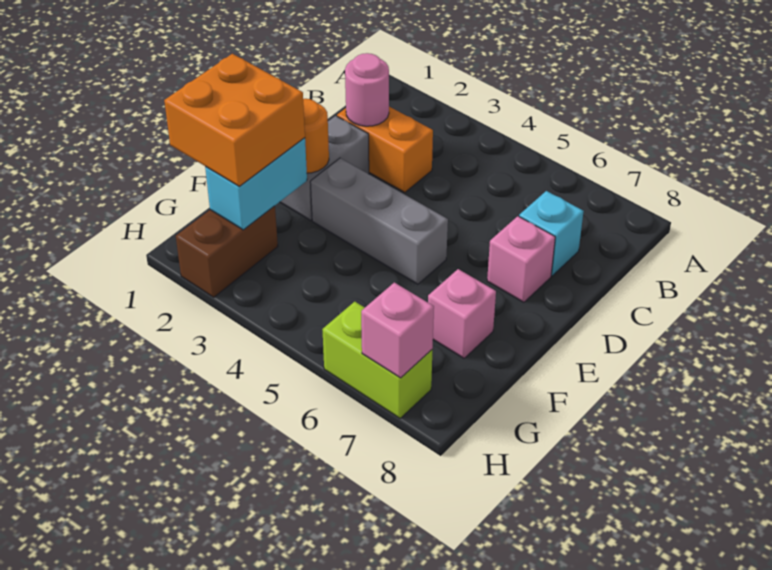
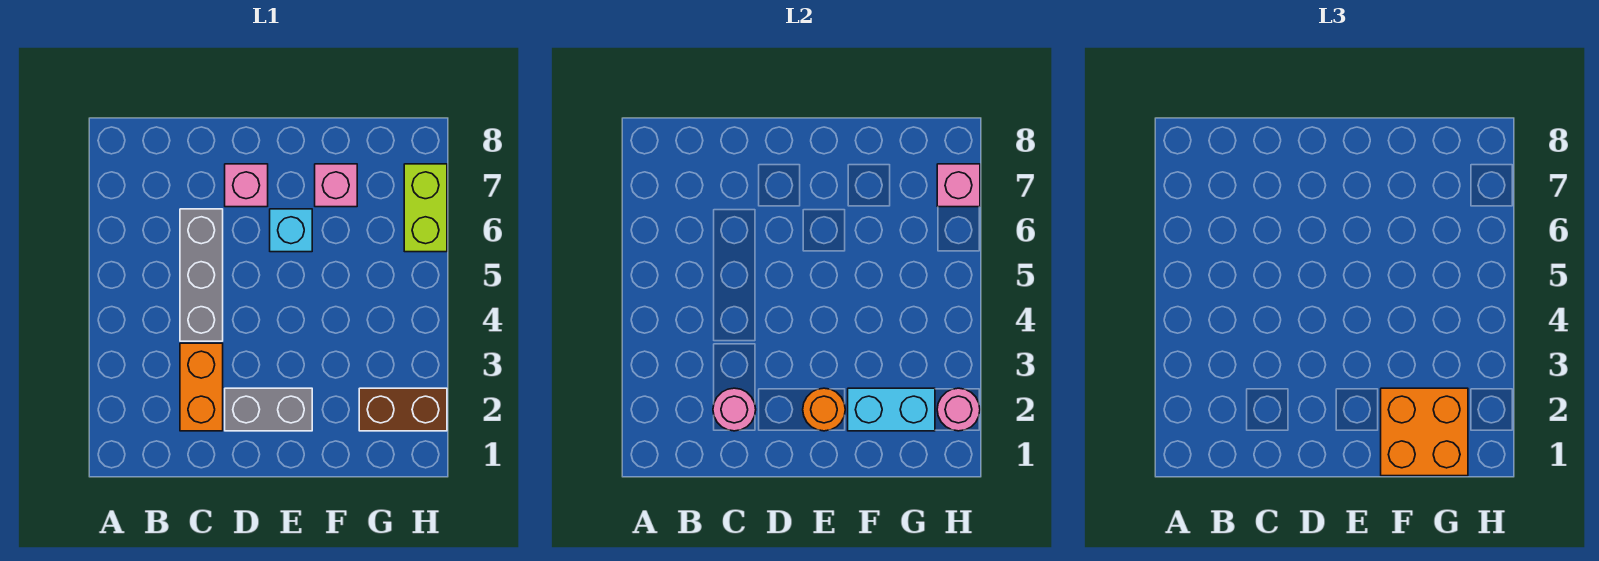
cyan 1x1 brick [519,191,584,276] -> cyan 1x1 brick moved to [270,209,312,252]
grey 1x3 brick [310,158,448,284] -> grey 1x3 brick moved to [180,209,223,341]
none -> pink 1x1 round brick [937,388,980,431]

